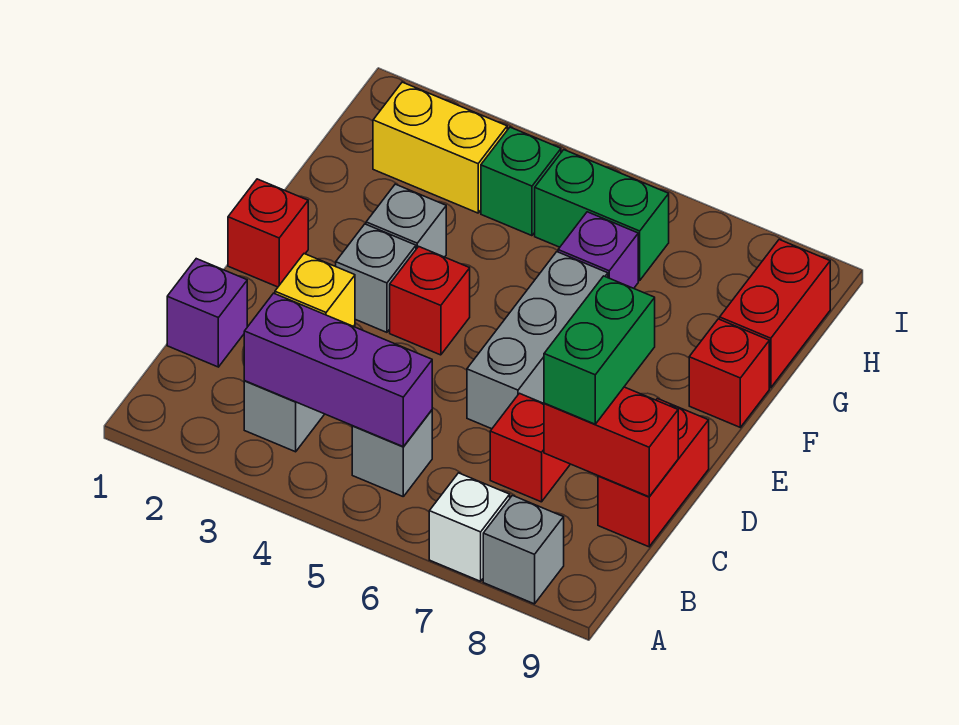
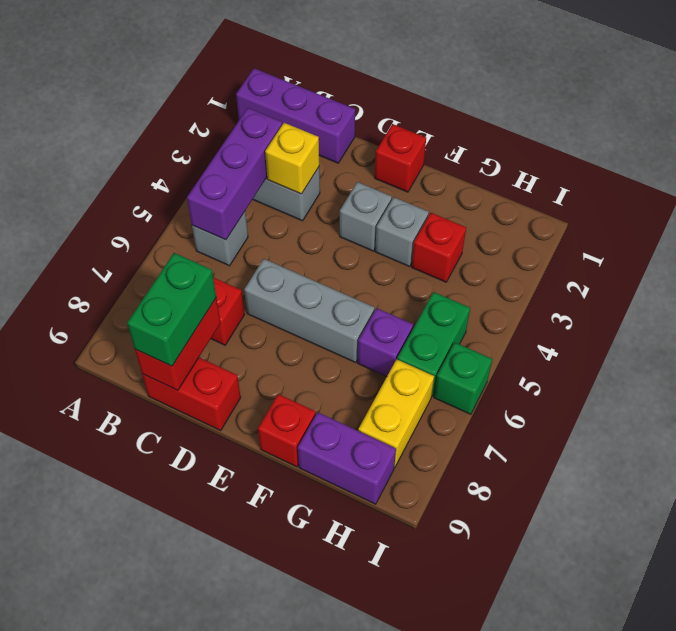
white 1x1 brick [429,473,510,581] -> none
grey 1x1 brick [483,495,564,604] -> none
purple 1x1 brick [167,259,247,367] -> purple 1x3 brick [236,68,355,163]
green 1x2 brick [544,276,655,424] -> green 1x2 brick turned to [127,253,216,366]
red 1x1 brick [390,246,470,355] -> red 1x1 brick moved to [412,213,466,282]
red 1x2 brick [720,240,830,388] -> purple 1x2 brick [298,412,396,504]
yellow 1x2 brick [373,82,507,213] -> yellow 1x2 brick moved to [358,359,434,467]
green 1x1 brick [481,127,561,236] -> green 1x1 brick moved to [434,342,492,414]

